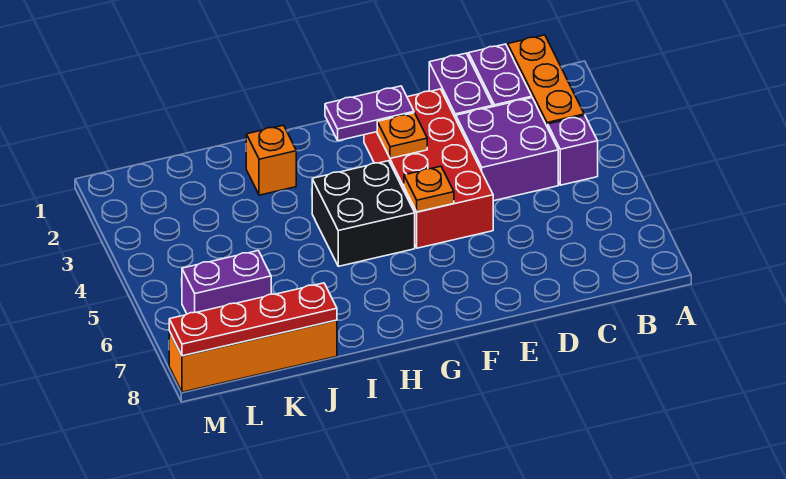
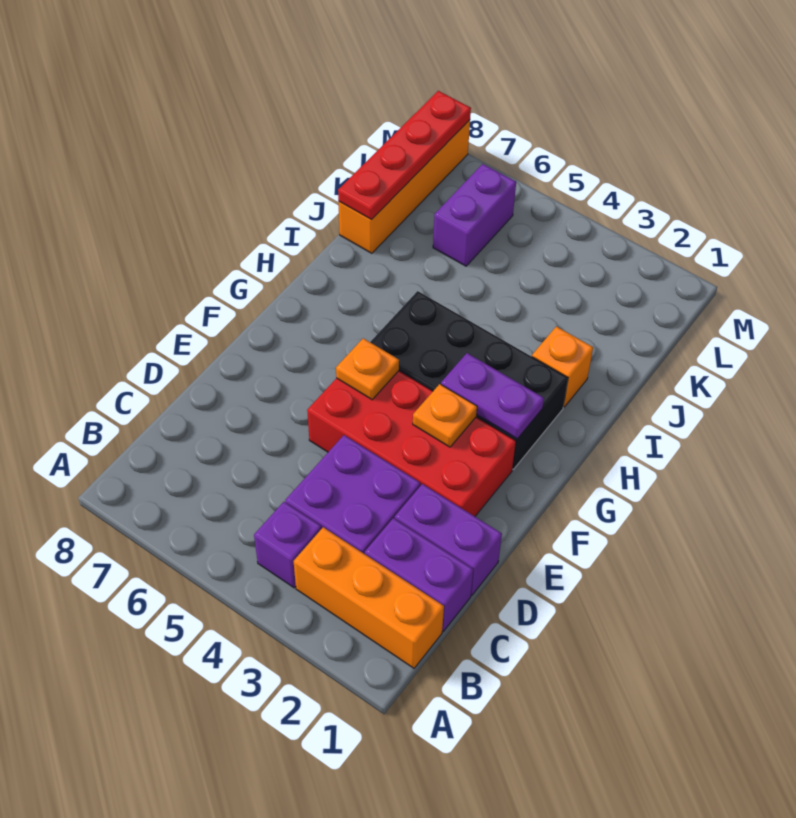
purple 1x2 plate [325,86,414,141] -> purple 1x2 plate turned to [441,353,544,439]
black 2x2 brick [312,161,415,266] -> black 2x4 brick [370,291,568,469]

